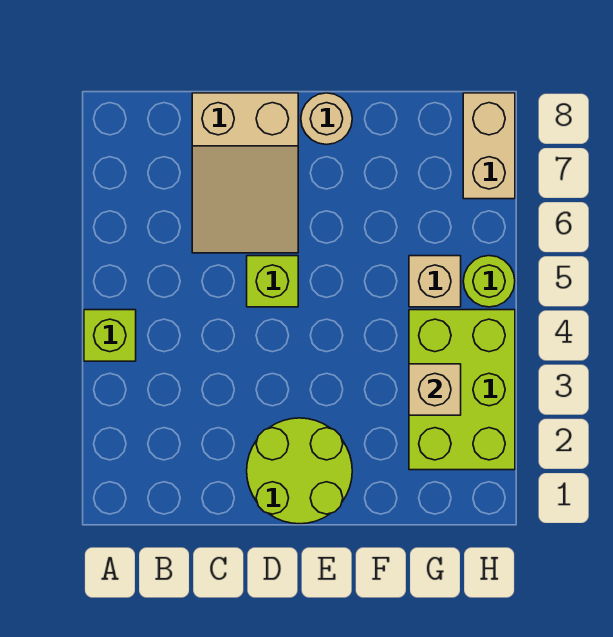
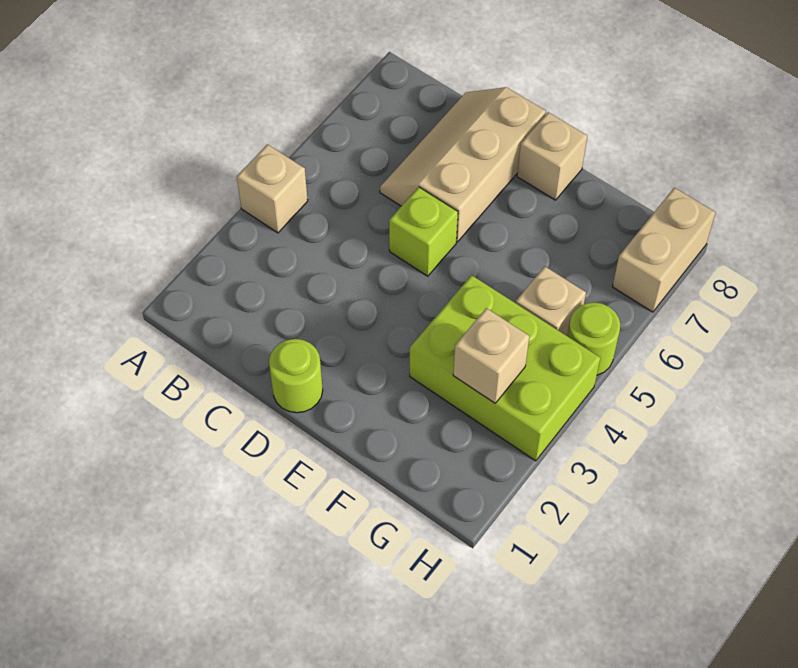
lime 1x1 brick [84,310,136,361] -> tan 1x1 brick [237,144,308,233]
tan 2x3 slope [192,93,298,253] -> tan 2x3 slope turned to [380,87,546,242]
lime 2x2 round brick [247,418,352,524] -> lime 1x1 round brick [269,339,323,413]
tan 1x1 round brick [301,93,352,145] -> tan 1x1 brick [517,112,587,200]
lime 2x3 brick [409,310,515,470] -> lime 2x3 brick turned to [410,275,600,461]

